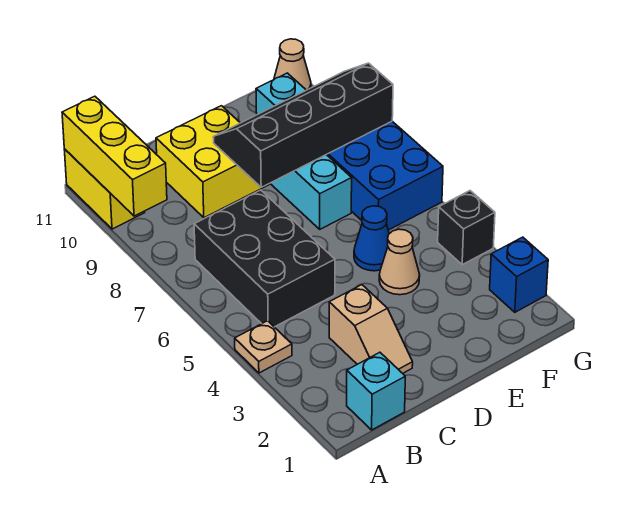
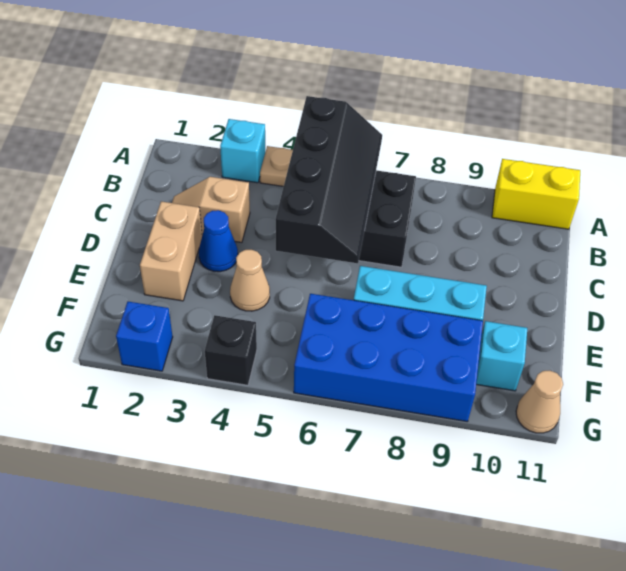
yellow 1x3 brick [62,96,167,216] -> none
cyan 1x1 brick [347,352,405,430] -> cyan 1x1 brick moved to [220,119,265,183]
yellow 2x2 brick [156,106,269,218] -> none
none -> tan 1x2 brick [140,201,202,301]
black 2x4 slope [213,63,393,187] -> black 2x4 slope moved to [276,96,382,263]
blue 1x1 cone [354,206,389,271] -> blue 1x1 cone moved to [199,210,238,272]

